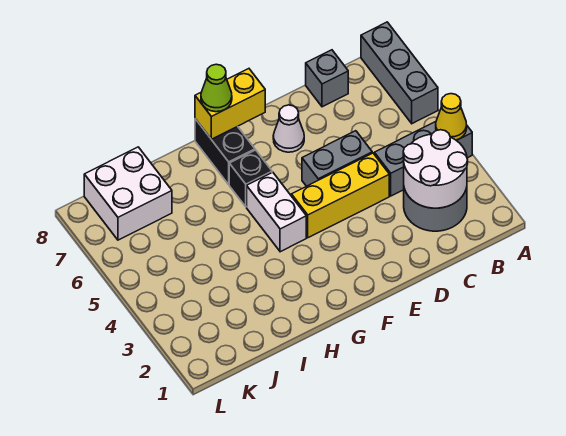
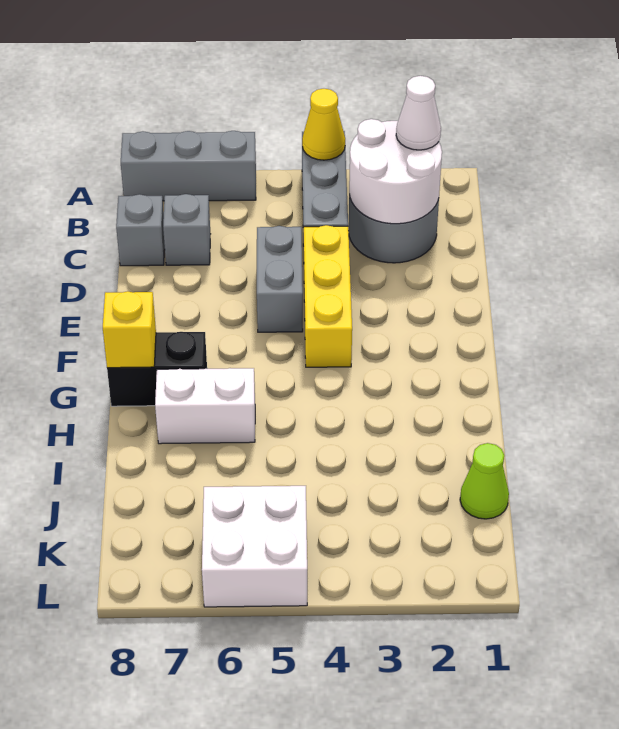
none -> grey 1x1 brick [163,194,210,265]
white 1x1 cone [273,105,304,152] -> white 1x1 cone moved to [396,76,441,150]
yellow 1x2 brick [195,69,265,139] -> yellow 1x1 brick [103,291,156,368]
white 1x2 brick [247,172,306,252] -> white 1x2 brick moved to [155,368,255,444]
black 1x1 brick [229,150,272,207] -> none
lime 1x1 cone [201,64,232,112] -> lime 1x1 cone moved to [460,443,509,519]
white 2x2 brick [84,147,172,240] -> white 2x2 brick moved to [202,486,307,607]

